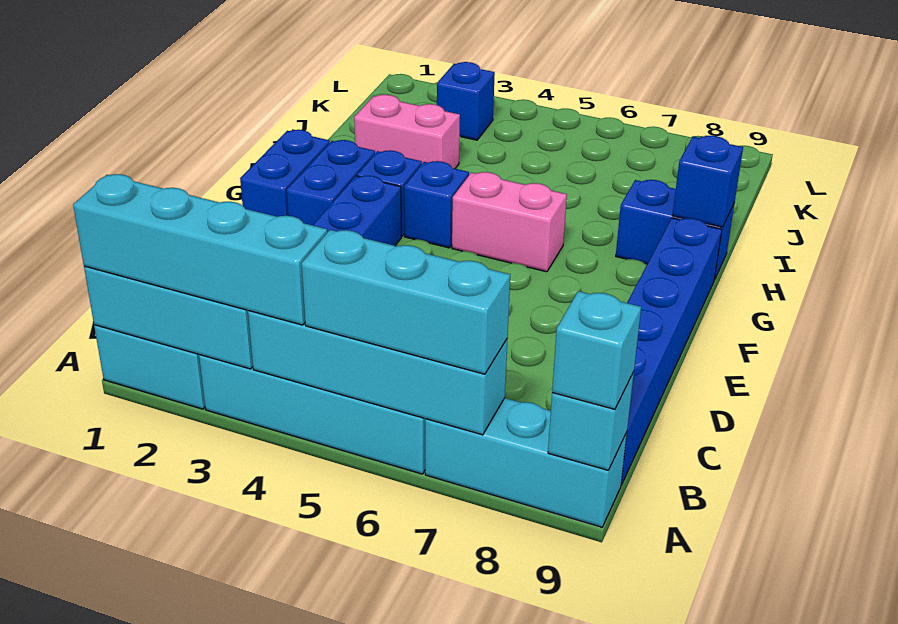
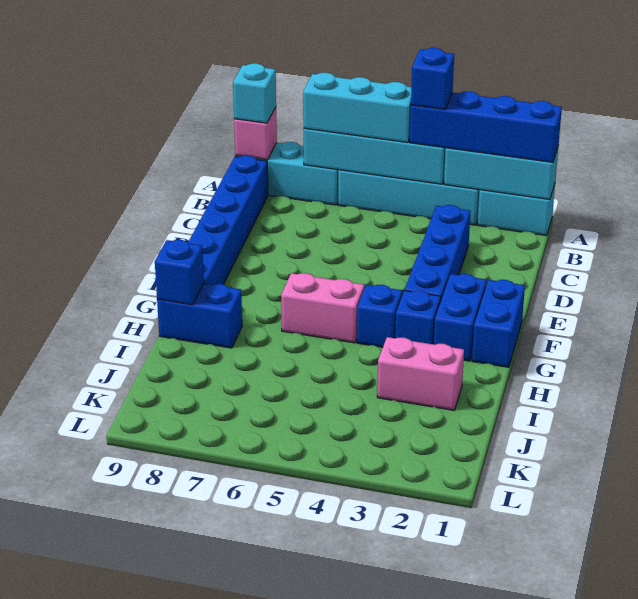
cyan 1x4 brick [73,174,327,325] -> blue 1x4 brick [410,91,562,162]
cyan 1x1 brick [548,372,634,470] -> pink 1x1 brick [234,107,277,160]
blue 1x1 brick [437,62,495,140] -> blue 1x1 brick moved to [411,48,454,110]

